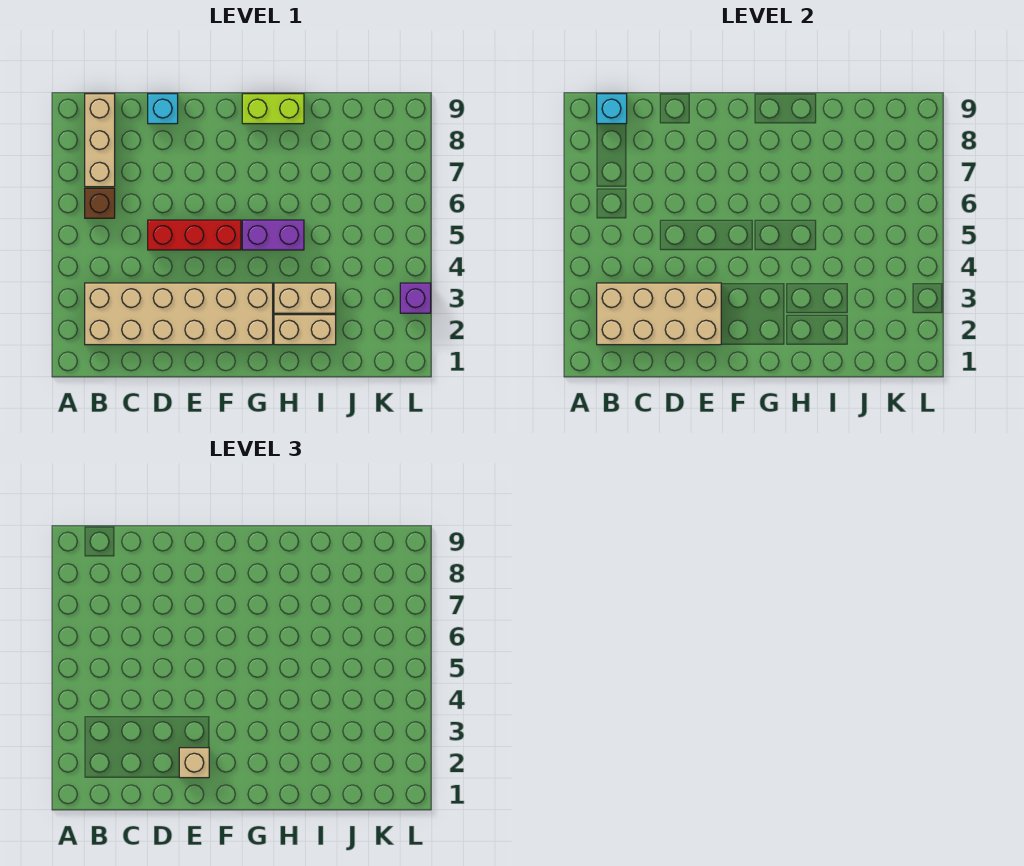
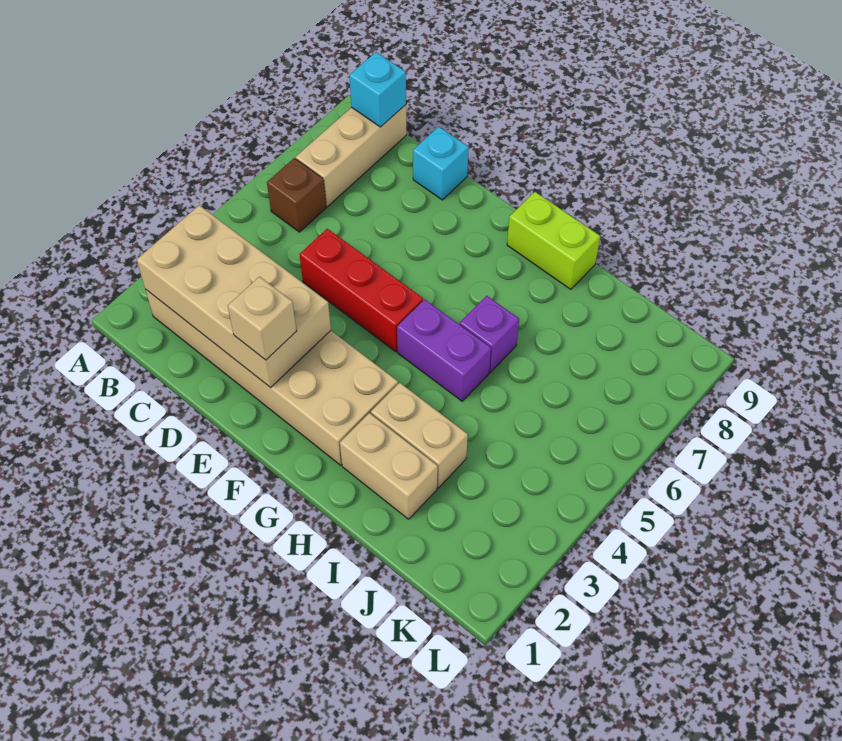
purple 1x1 brick [400,283,431,313] -> purple 1x1 brick moved to [460,296,519,372]

